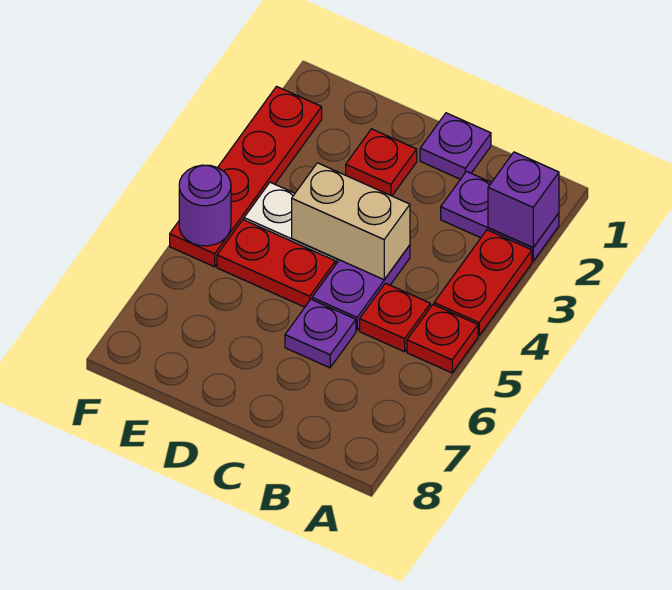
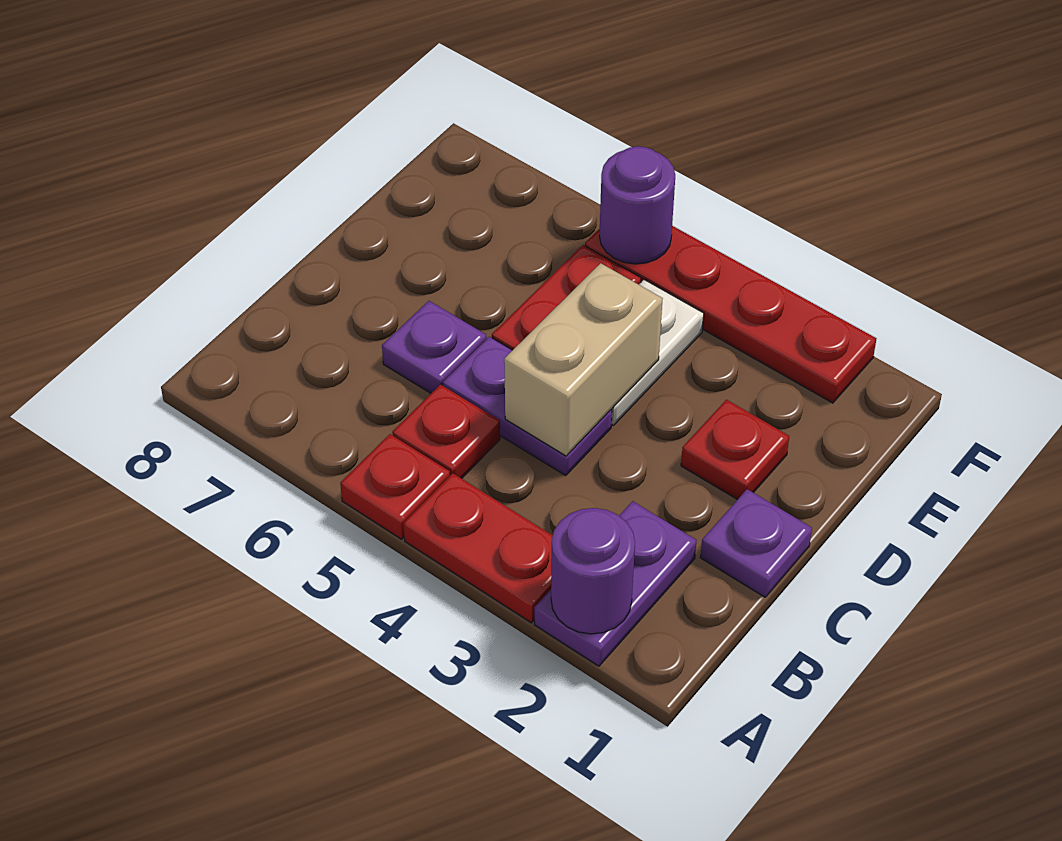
purple 1x1 brick [488,152,559,248] -> purple 1x1 round brick [551,508,635,634]

